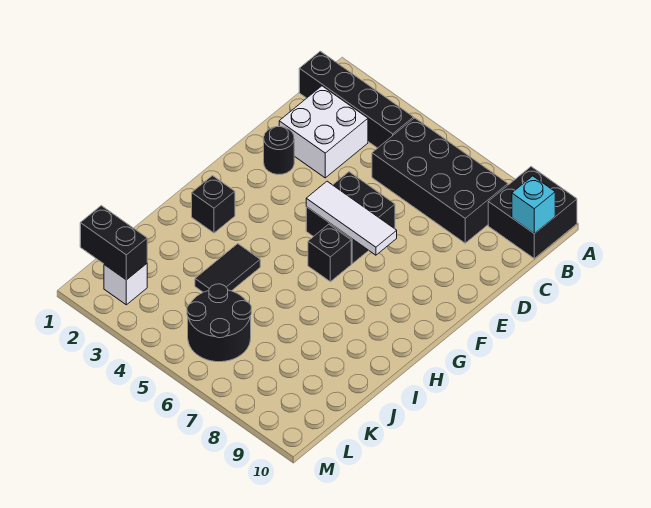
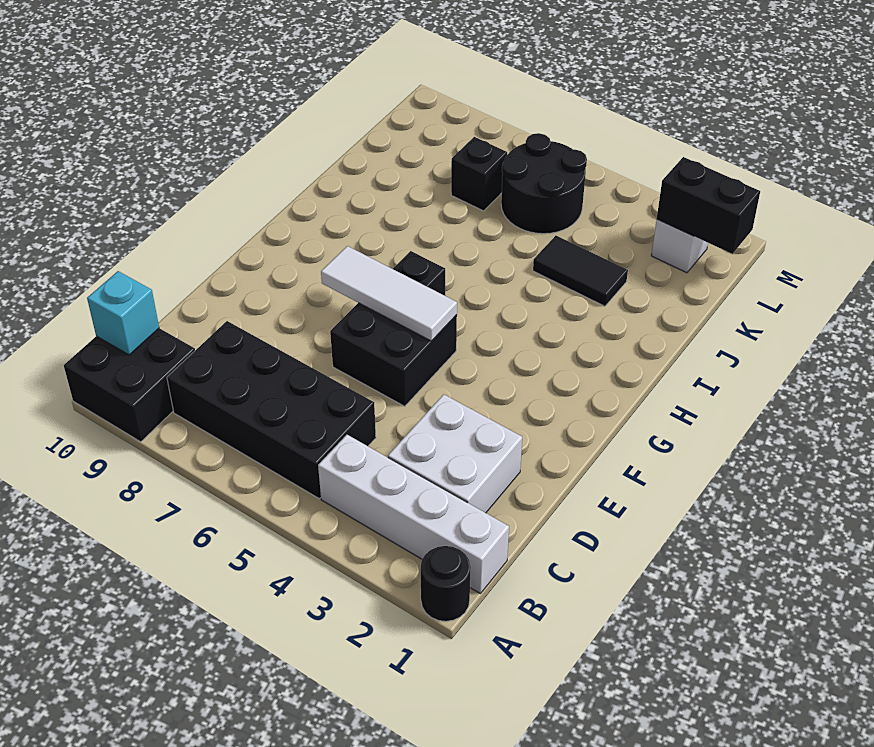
black 1x4 brick [299,51,414,148] -> white 1x4 brick [318,435,509,593]
black 1x1 round brick [264,127,294,175] -> black 1x1 round brick moved to [421,546,471,621]
black 1x1 brick [192,176,235,233] -> black 1x1 brick moved to [451,137,507,211]
black 1x2 tile [195,244,260,292] -> black 1x2 tile turned to [533,236,628,306]

